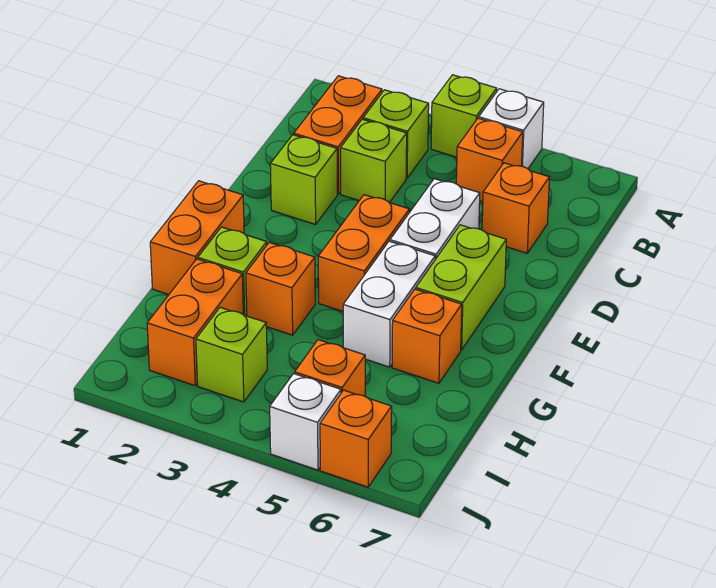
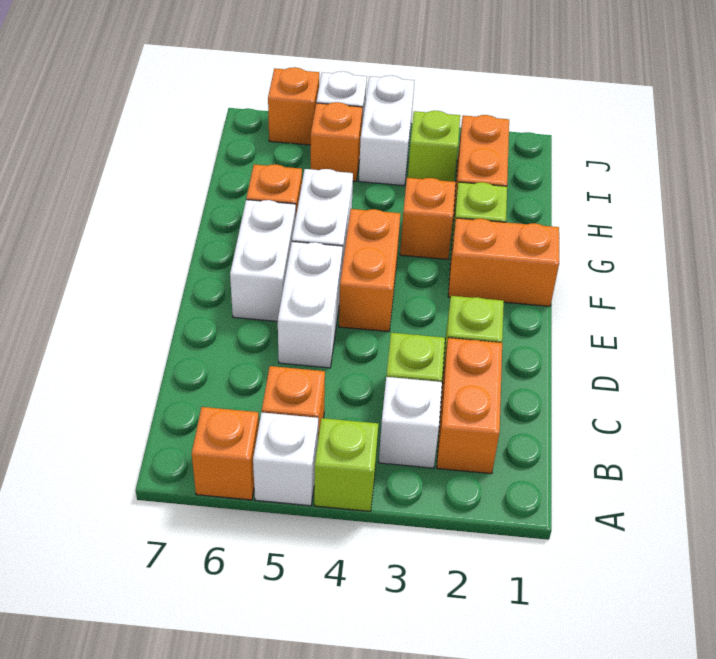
lime 1x1 brick [363,90,429,178] -> white 1x1 brick [379,377,442,468]
orange 1x1 brick [482,163,549,253] -> orange 1x1 brick moved to [192,407,259,500]
lime 1x2 brick [416,225,506,350] -> white 1x2 brick [230,200,296,321]
orange 1x2 brick [150,181,244,295] -> orange 1x2 brick turned to [448,218,559,306]
none -> white 1x2 brick [359,75,415,186]

